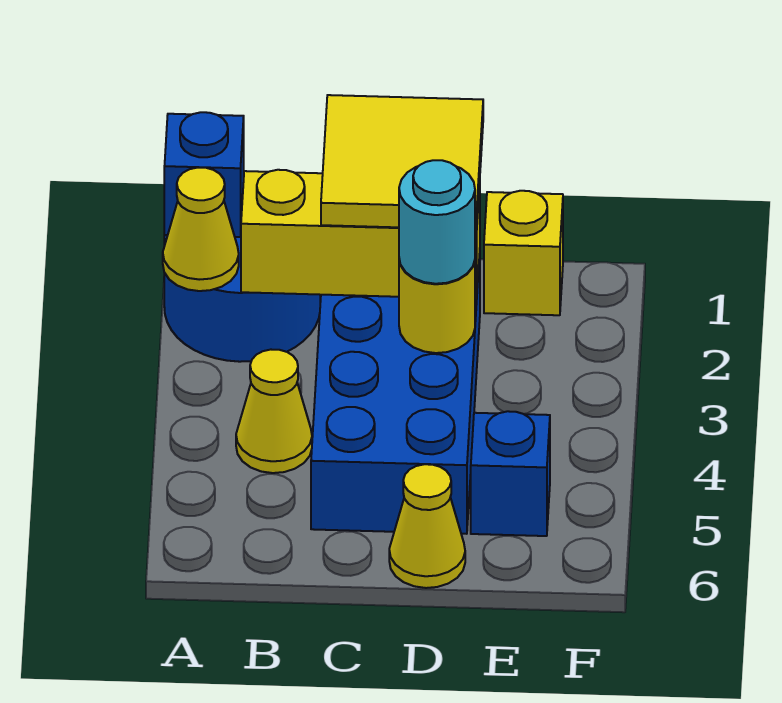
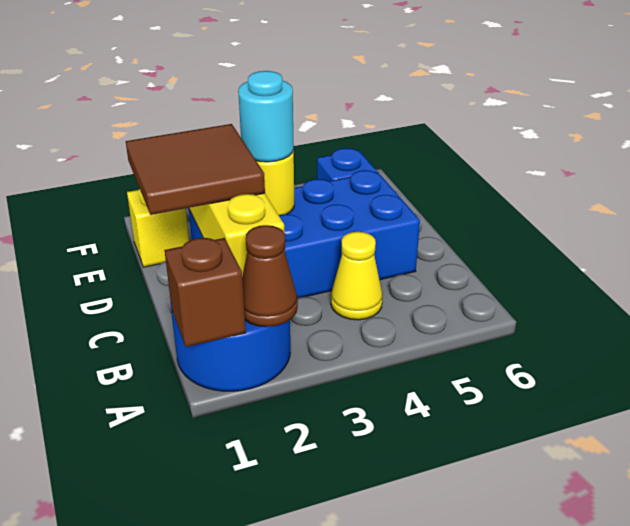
blue 1x1 brick [164,112,244,237] -> brown 1x1 brick [164,238,246,347]
yellow 1x1 cone [163,168,239,291] -> brown 1x1 cone [242,225,298,327]
yellow 2x2 tile [321,95,483,230] -> brown 2x2 tile [126,124,265,215]
yellow 1x1 cone [389,464,465,588] -> none

